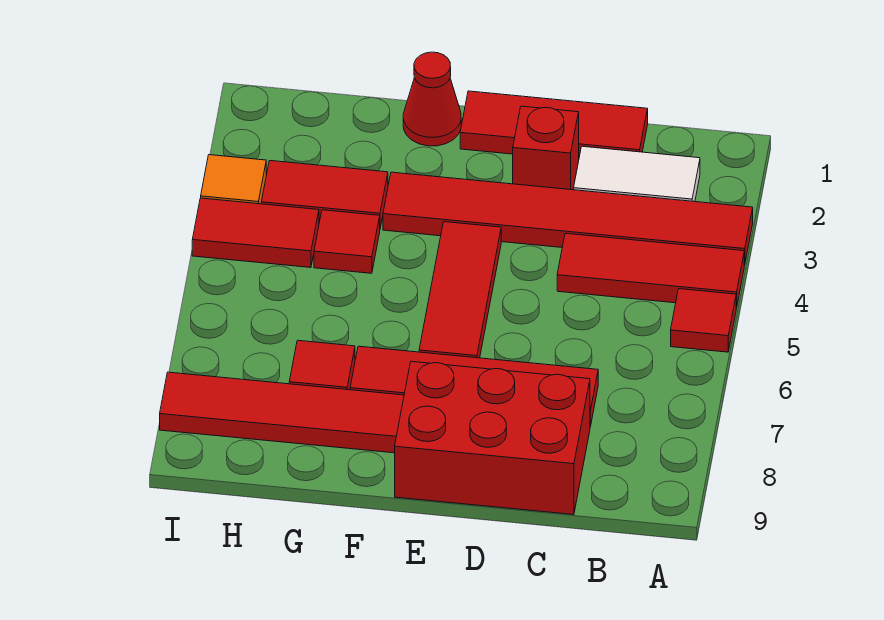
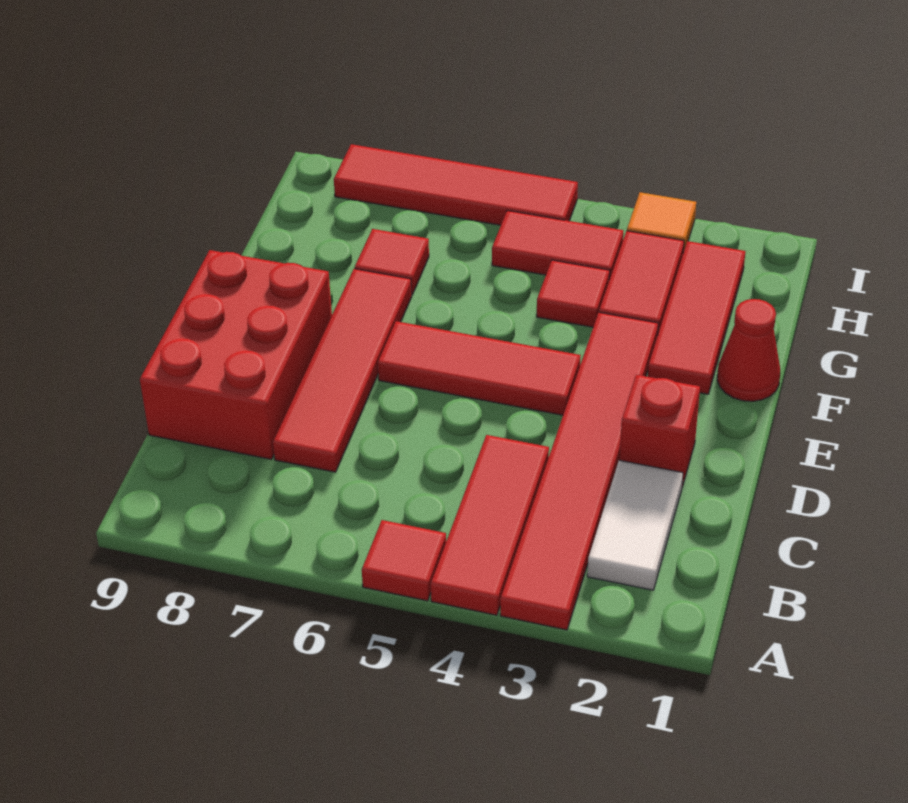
red 1x3 tile [460,91,648,157] -> red 1x3 tile moved to [648,241,745,394]
red 1x4 tile [160,372,404,453] -> red 1x4 tile turned to [334,144,578,225]
red 1x2 tile [192,198,319,268] -> red 1x2 tile turned to [492,210,623,280]

